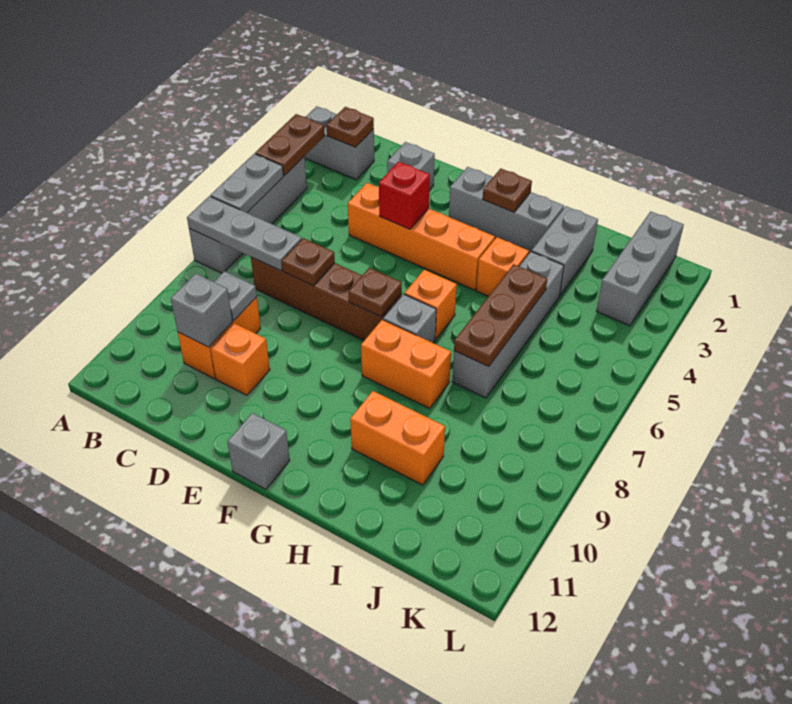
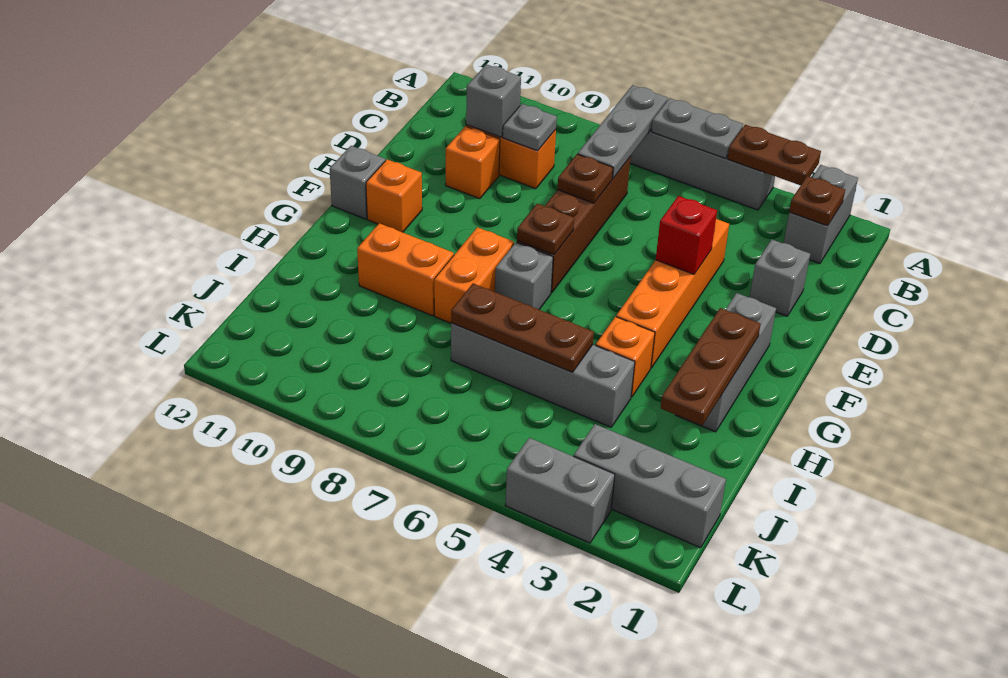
brown 1x1 plate [483,168,532,212] -> brown 1x3 plate [661,308,761,425]
orange 1x1 brick [404,270,457,339] -> orange 1x1 brick moved to [366,159,422,232]
orange 1x2 brick [350,391,445,485] -> orange 1x2 brick turned to [357,223,454,316]
grey 1x2 brick [531,206,598,295] -> grey 1x2 brick moved to [505,438,615,543]

